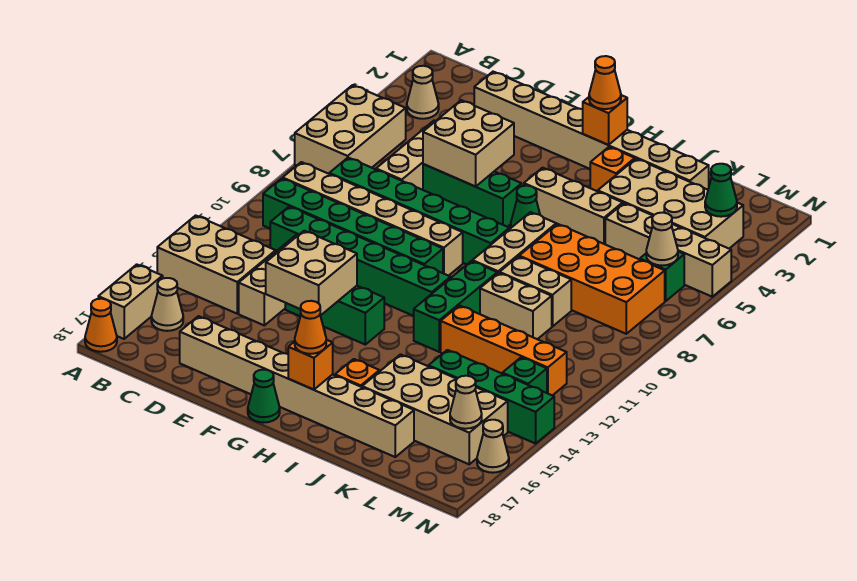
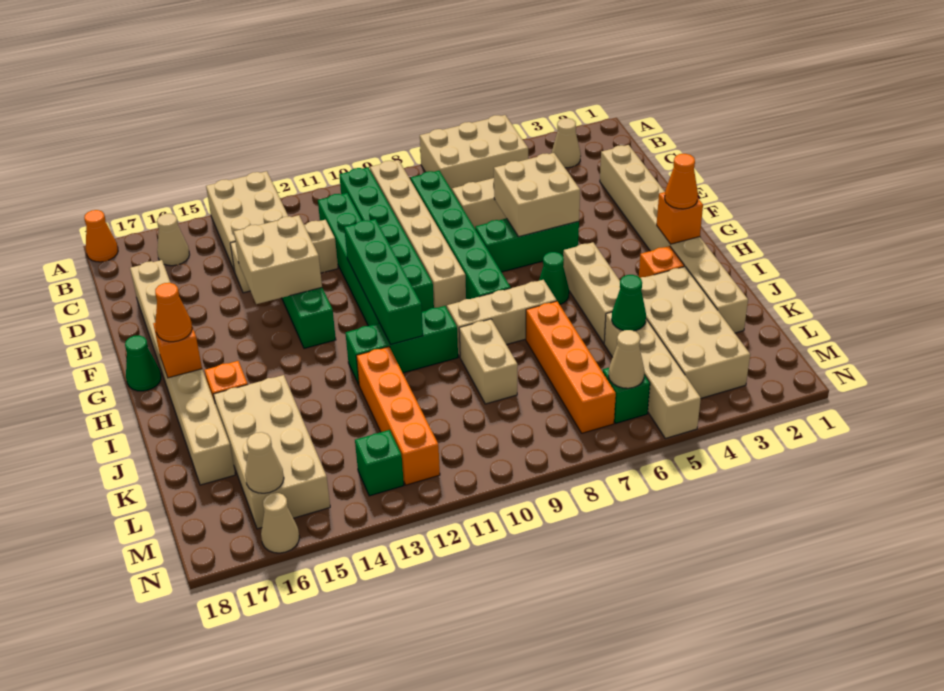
tan 1x2 brick [98,264,163,339] -> none
green 1x3 brick [423,164,522,227] -> green 1x3 brick turned to [475,218,579,272]
orange 2x4 brick [519,224,665,334] -> orange 1x4 brick [526,301,616,433]
tan 1x2 brick [480,273,552,339] -> none
green 1x4 brick [429,350,554,444] -> green 1x4 brick moved to [344,219,423,344]
green 1x1 cone [705,164,737,217] -> green 1x1 cone moved to [612,275,646,331]

